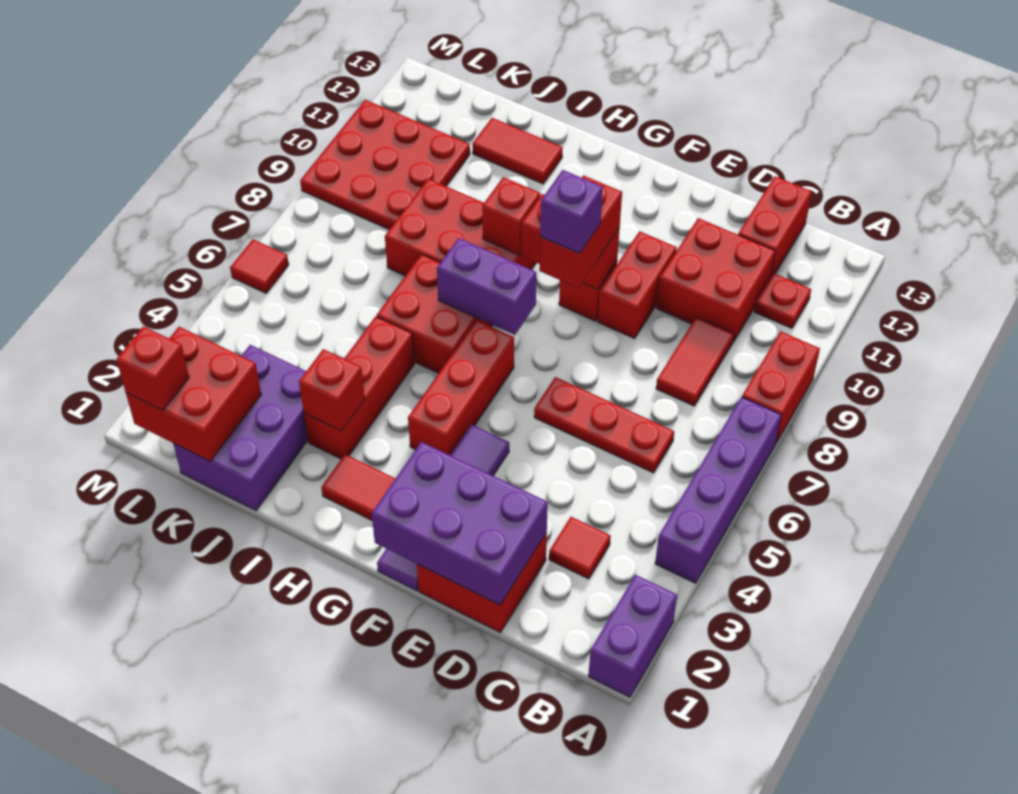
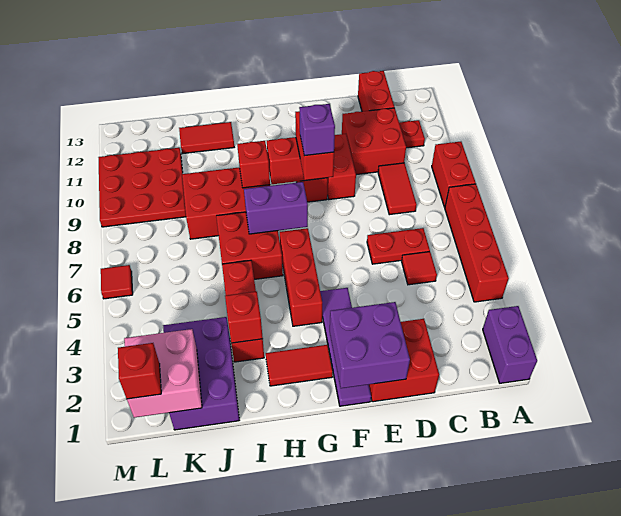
purple 1x4 brick [655,397,781,583] -> red 1x4 brick [445,184,509,302]
red 1x1 tile [549,517,611,579] -> red 1x1 tile moved to [402,252,437,285]
red 1x3 plate [534,377,674,473] -> red 1x2 plate [367,228,430,264]
purple 2x3 brick [372,442,548,605] -> purple 2x2 brick [330,302,410,388]
red 2x2 brick [126,327,261,461] -> pink 2x2 brick [124,329,202,418]

